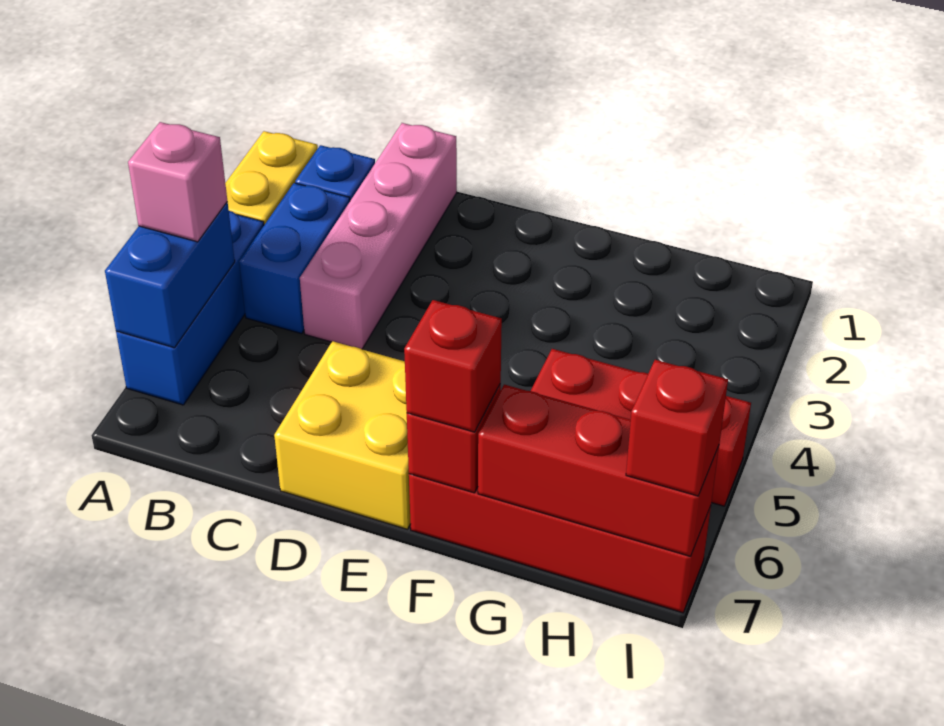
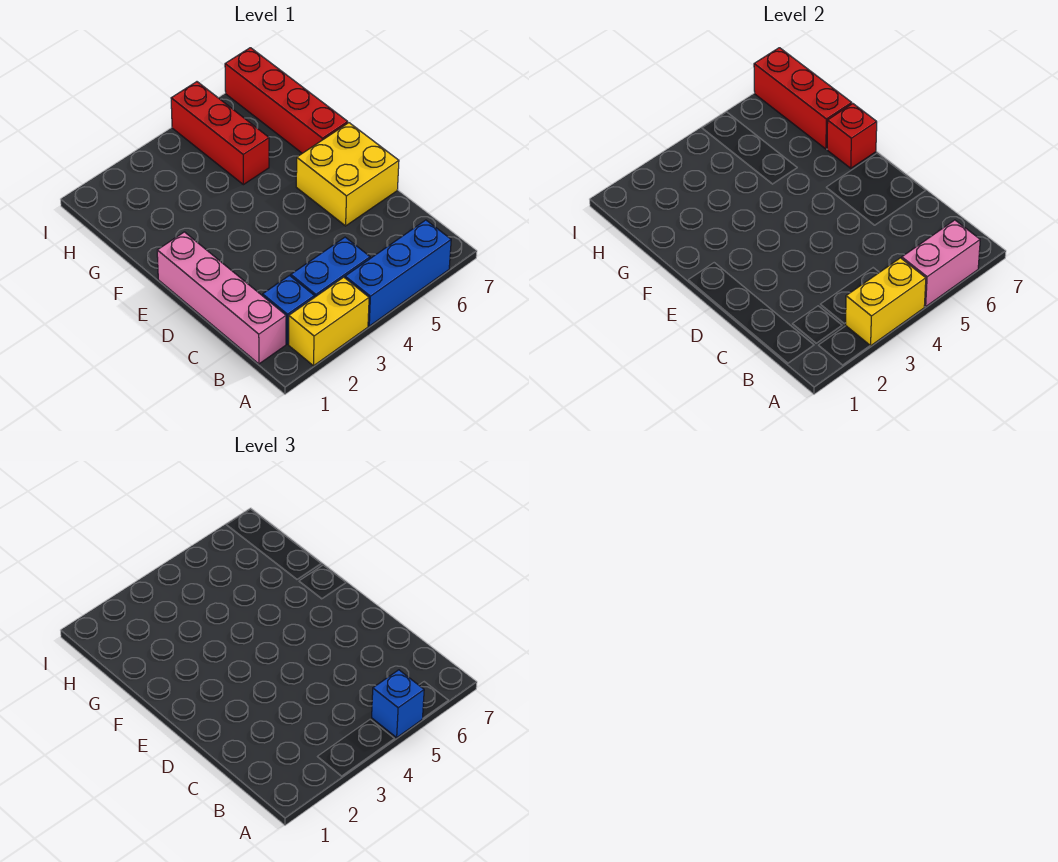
none -> yellow 1x2 brick [846,258,926,346]
blue 1x2 brick [105,202,235,348] -> pink 1x2 brick [902,220,980,307]
pink 1x1 brick [128,122,227,242] -> blue 1x1 brick [372,670,424,737]
pink 1x4 brick [300,123,457,349] -> pink 1x4 brick turned to [157,232,286,364]
red 1x1 brick [404,300,502,432] -> none
red 1x1 brick [626,360,728,496] -> none

